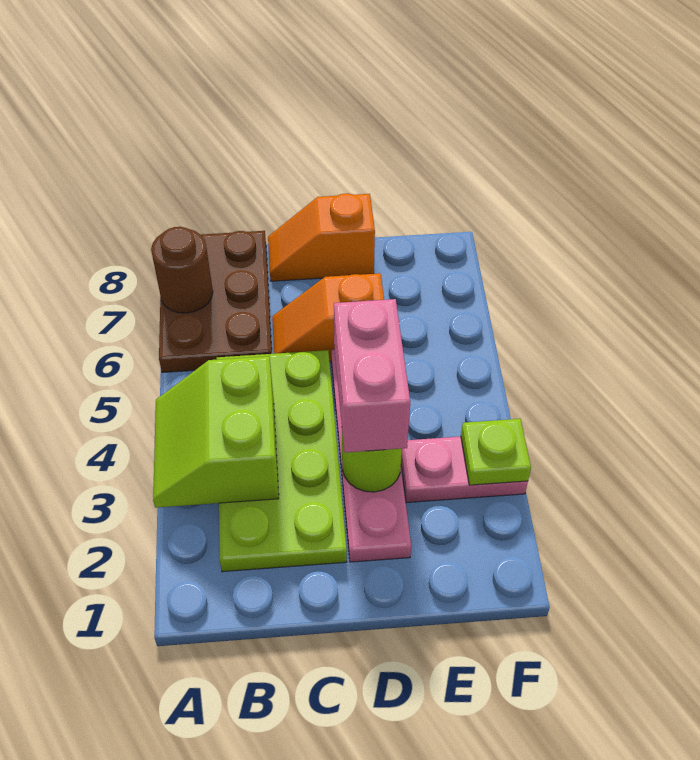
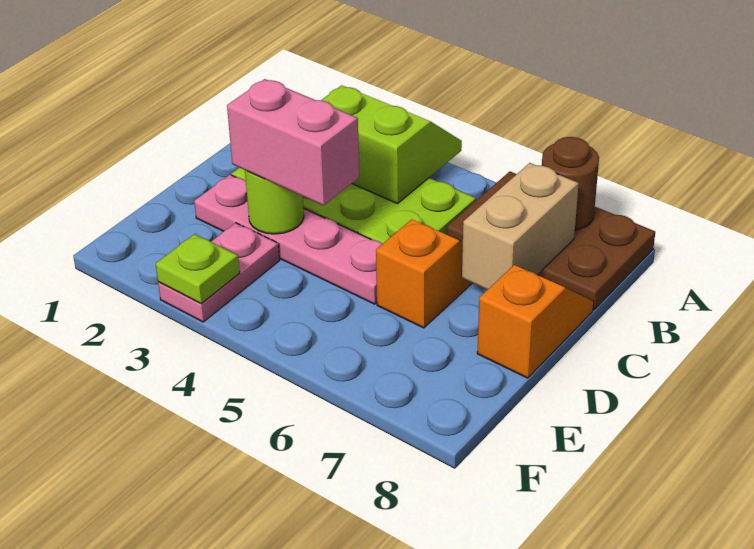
none -> tan 1x2 brick [462,163,579,290]

